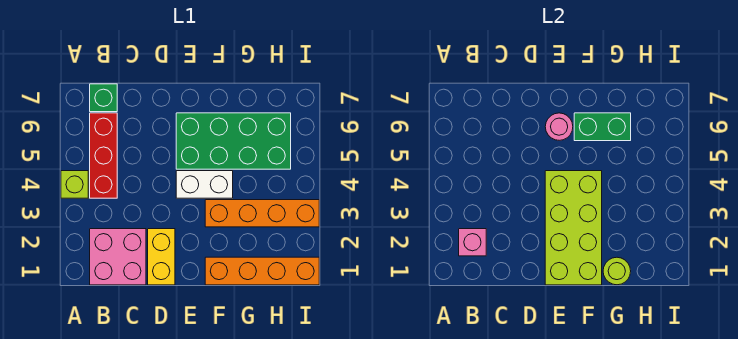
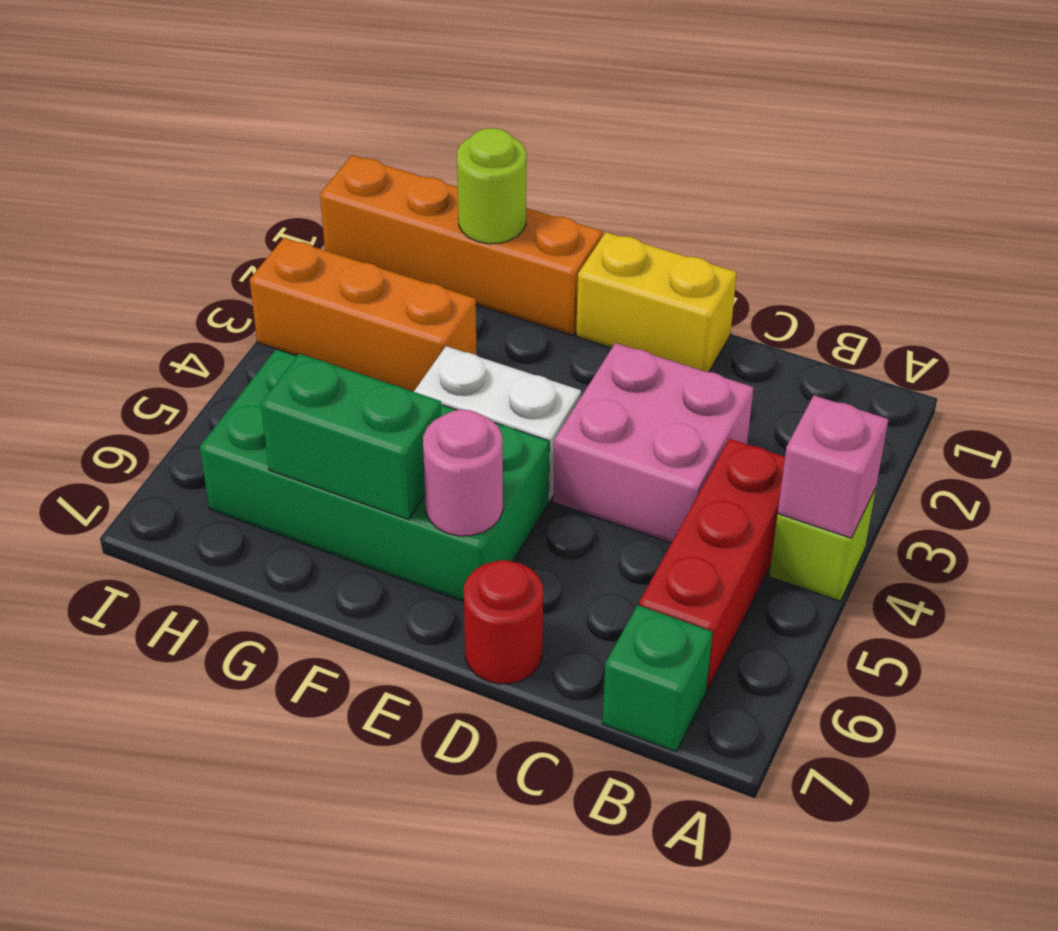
pink 2x2 brick [90,229,146,285] -> pink 2x2 brick moved to [553,343,754,543]
pink 1x1 brick [459,229,486,256] -> pink 1x1 brick moved to [778,395,888,538]
yellow 1x2 brick [148,229,175,285] -> yellow 1x2 brick turned to [576,232,737,372]
none -> red 1x1 round brick [464,560,543,684]
lime 2x4 brick [545,171,602,285] -> none
orange 1x4 brick [205,200,319,227] -> orange 1x3 brick [250,238,477,392]

